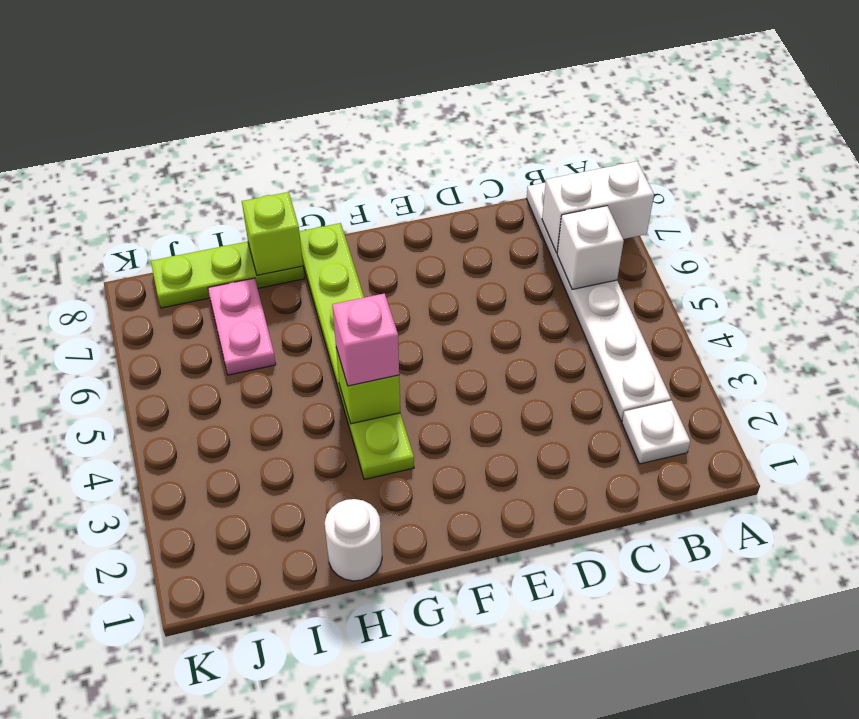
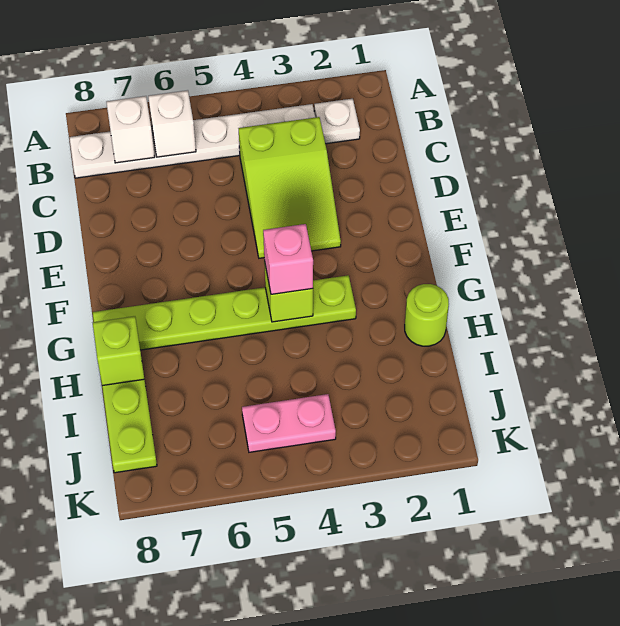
white 1x2 brick [542,161,654,253] -> white 1x1 brick [106,96,155,163]
none -> lime 2x3 slope [238,117,341,258]
white 1x1 round brick [325,499,382,581] -> lime 1x1 round brick [405,284,449,346]
pink 1x2 plate [208,278,276,375] -> pink 1x2 plate moved to [242,394,336,452]

